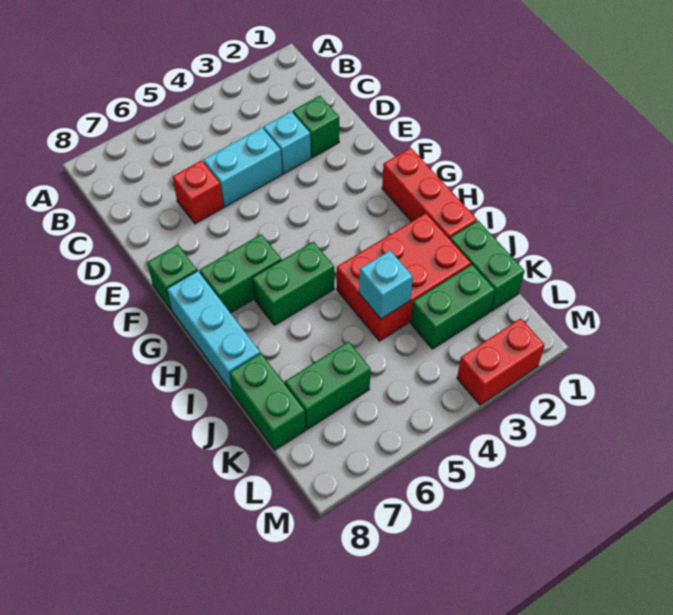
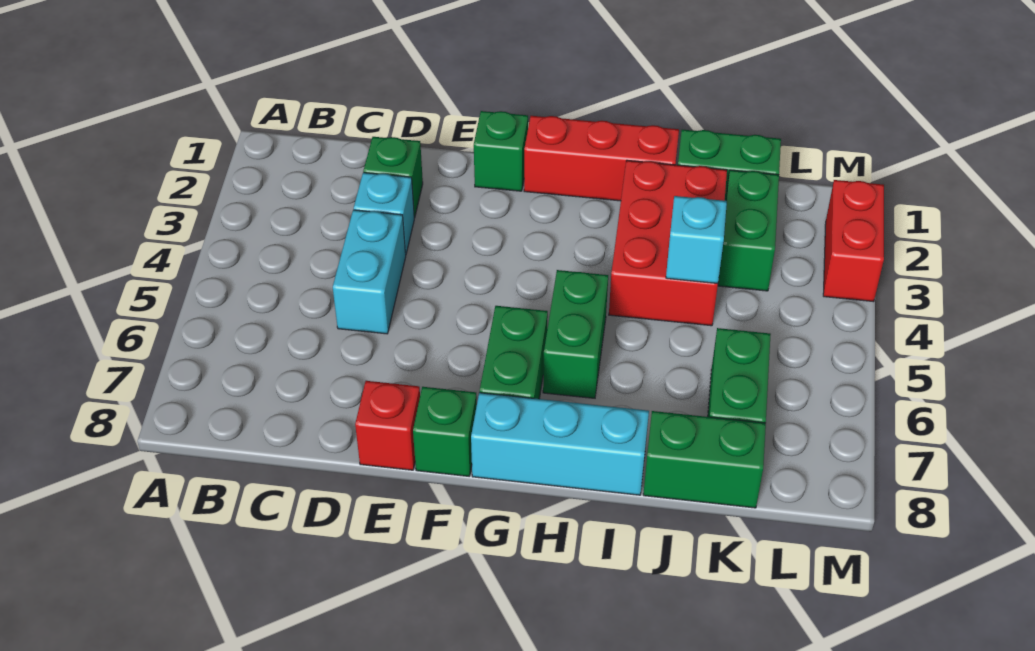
red 1x1 brick [172,160,224,224] -> red 1x1 brick moved to [355,381,420,470]
none -> green 1x1 brick [474,111,528,191]

